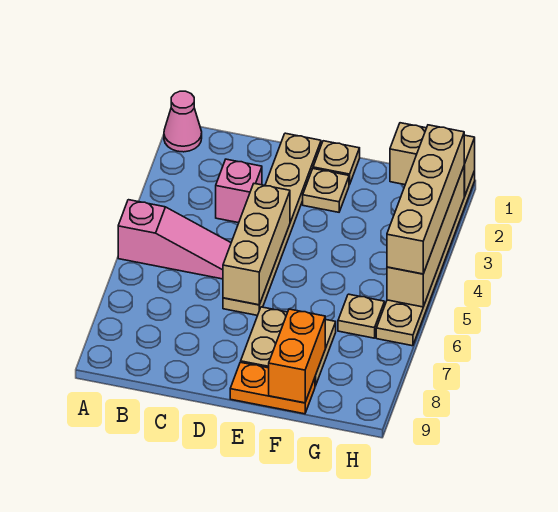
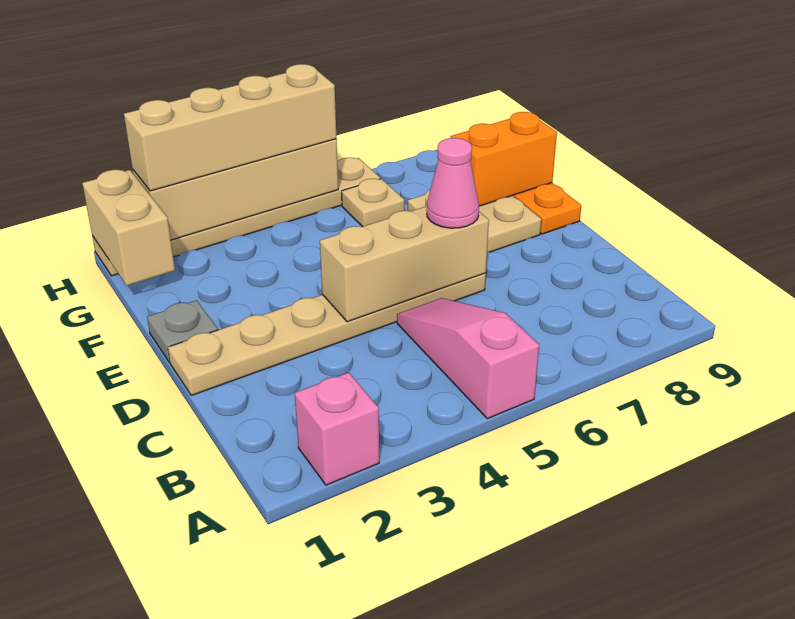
pink 1x1 cone [164,91,202,152] -> pink 1x1 cone moved to [427,138,479,228]
pink 1x1 brick [216,159,262,223] -> pink 1x1 brick moved to [295,372,379,485]
tan 1x1 plate [313,141,360,185] -> grey 1x1 plate [147,300,218,363]
tan 1x1 plate [303,169,349,212] -> none

